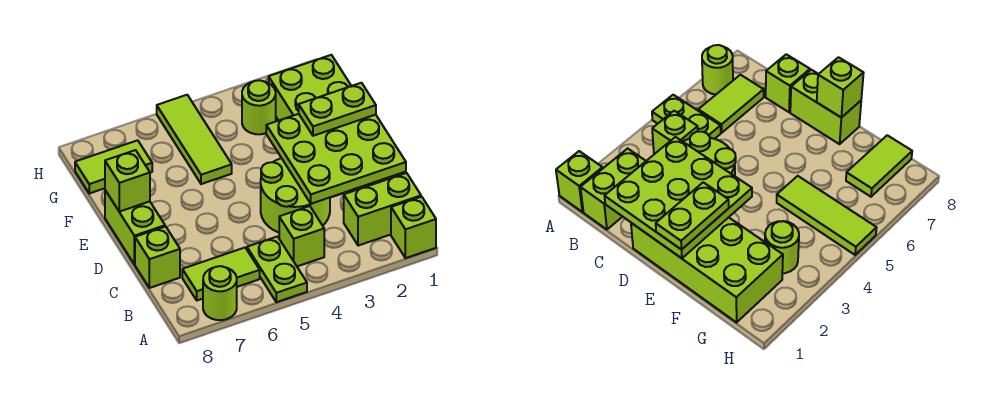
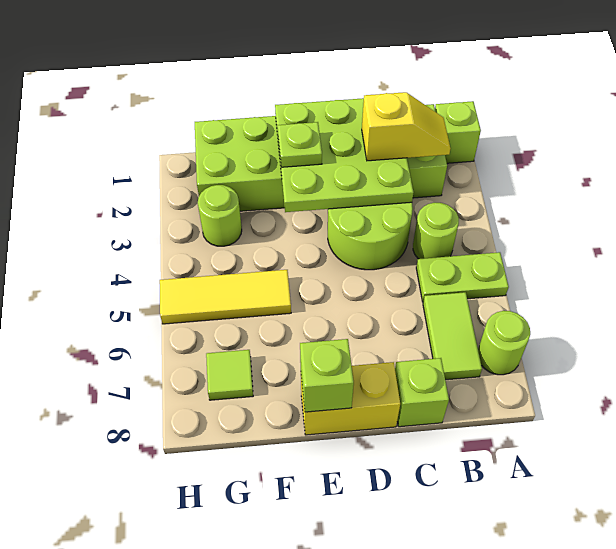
none -> yellow 1x2 slope [362,92,451,161]
lime 1x1 brick [279,206,324,266] -> lime 1x1 round brick [413,203,459,259]
lime 1x2 brick [105,190,165,264] -> yellow 1x2 brick [301,362,400,435]
lime 1x2 plate [299,83,376,136] -> lime 1x1 plate [278,122,322,167]
lime 1x3 tile [157,95,232,184] -> yellow 1x3 tile [160,270,291,324]
lime 1x2 tile [75,140,152,193] -> lime 1x1 tile [206,350,253,400]

